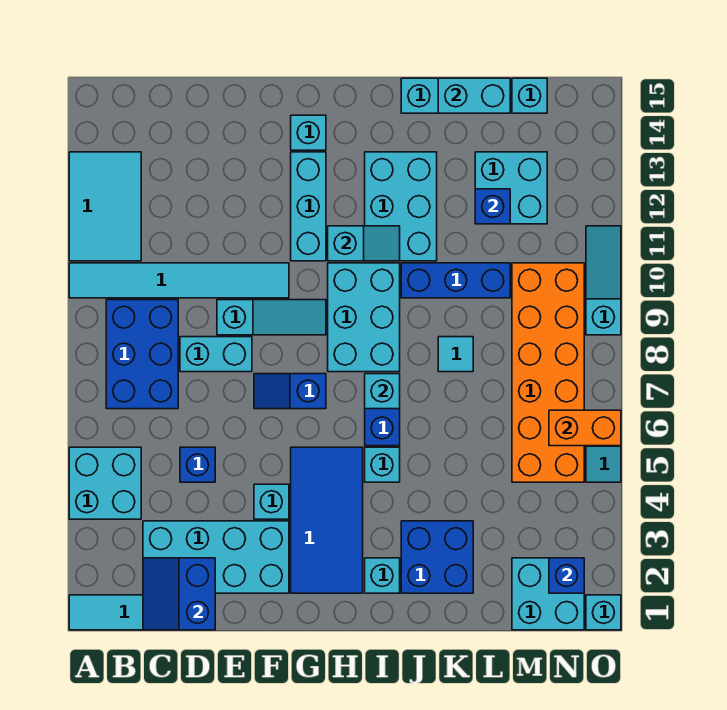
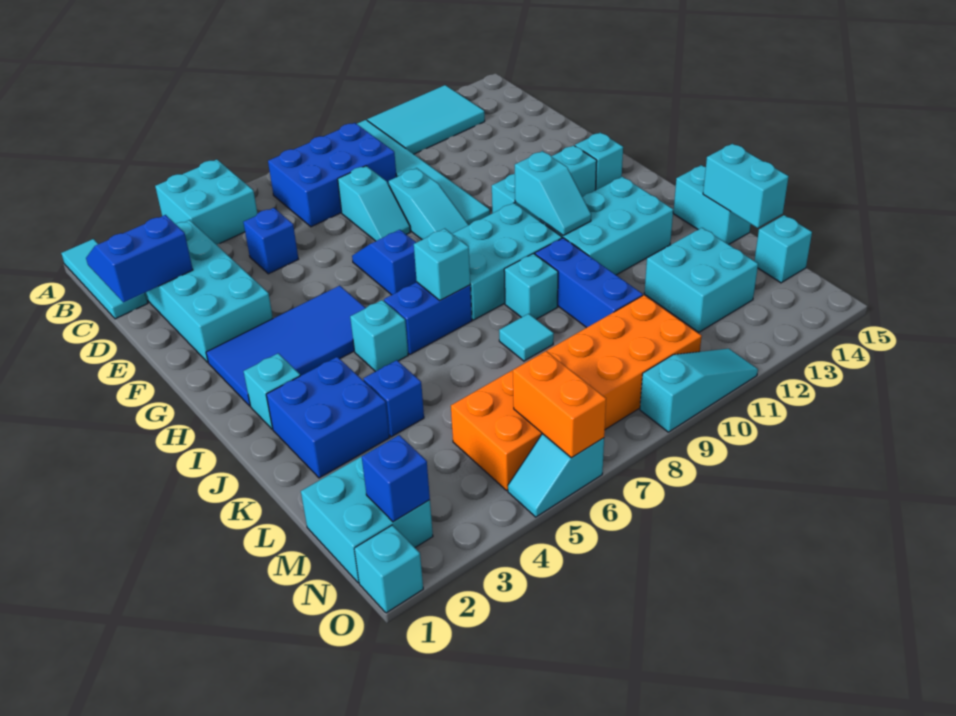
cyan 1x2 brick [180,337,252,372] -> cyan 1x2 slope [338,166,410,241]
cyan 1x1 brick [254,484,289,519] -> cyan 1x1 brick moved to [504,254,558,319]
blue 1x1 brick [475,189,510,224] -> blue 1x1 brick moved to [363,360,424,437]

